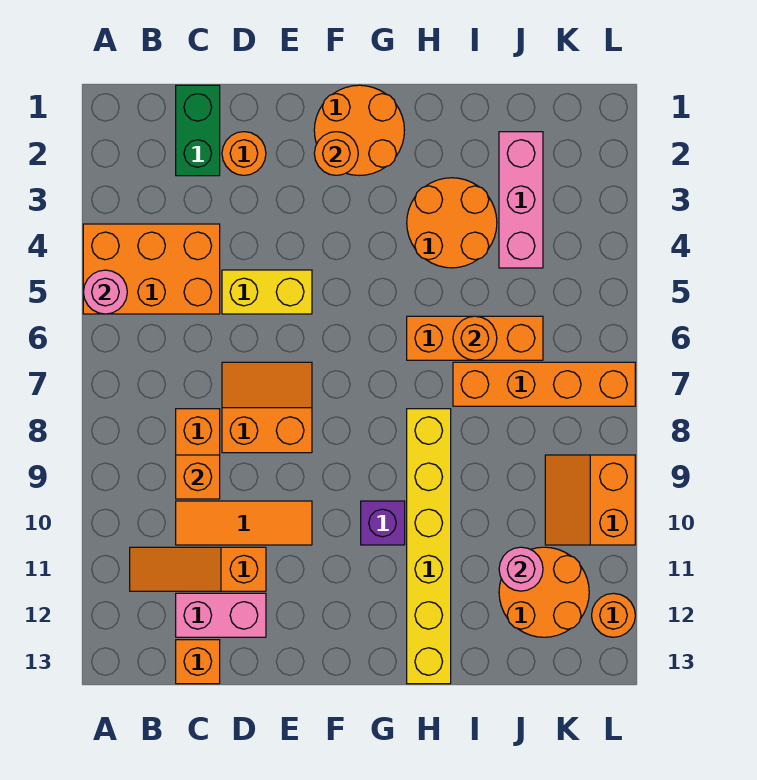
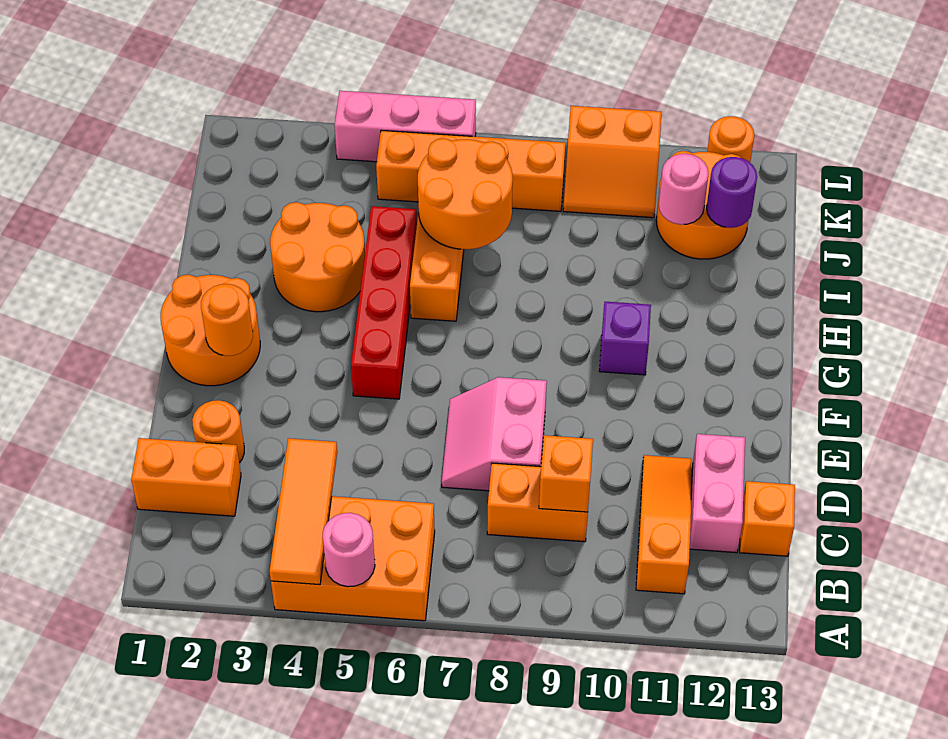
orange 2x3 brick [83,224,220,314] -> orange 2x3 brick turned to [271,496,435,621]
orange 1x3 slope [130,547,266,591] -> orange 1x3 slope turned to [636,455,691,594]
green 1x2 brick [176,85,220,176] -> orange 1x2 brick [131,438,241,516]
orange 1x3 tile [176,501,312,545] -> orange 1x3 tile moved to [269,438,337,585]
yellow 1x2 brick [222,270,312,314] -> none
orange 2x2 slope [222,362,312,453] -> pink 2x2 slope [442,377,547,491]
none -> red 1x4 brick [351,206,417,399]
yellow 1x6 brick [407,409,451,684] -> none
orange 1x1 round brick [453,316,497,360] -> orange 2x2 round brick [418,138,513,249]
orange 1x4 brick [453,362,635,406] -> orange 1x4 brick turned to [376,130,565,211]
pink 1x3 brick [499,132,543,268] -> pink 1x3 brick moved to [335,91,476,162]
none -> purple 1x1 round brick [707,157,757,228]

